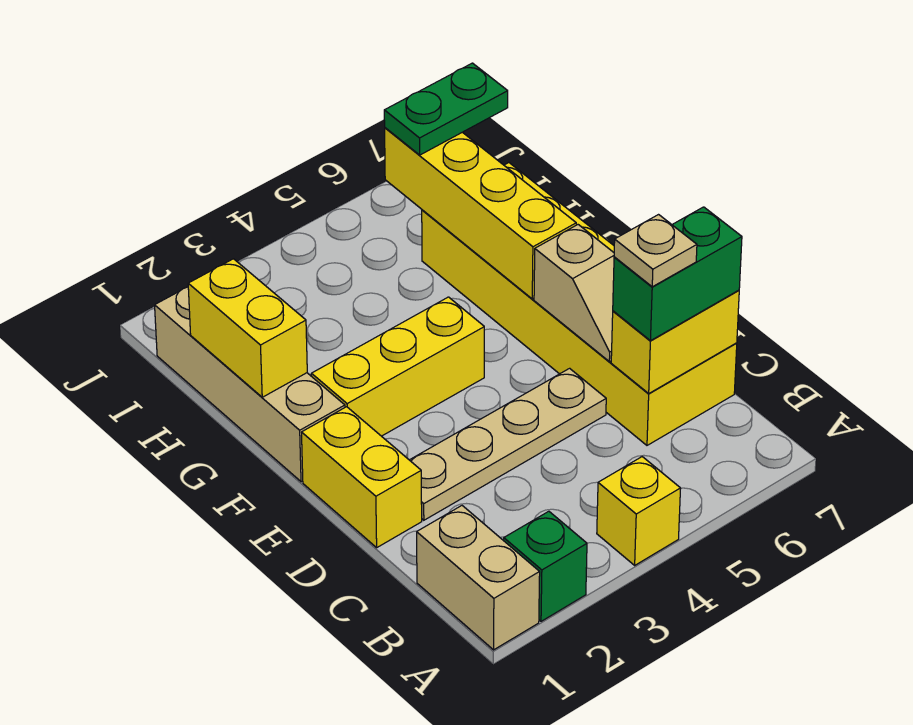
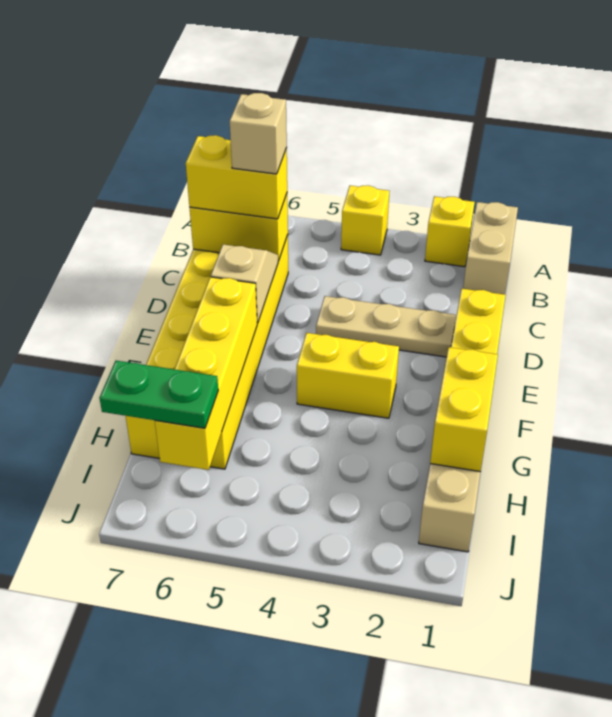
green 1x1 brick [504,511,587,621] -> yellow 1x1 brick [425,196,475,267]
green 1x2 brick [613,207,742,341] -> yellow 1x2 brick [186,135,287,219]
tan 1x1 plate [614,215,697,287] -> tan 1x1 brick [230,93,287,174]
tan 1x4 plate [410,368,606,520] -> tan 1x3 plate [316,296,456,357]
yellow 1x3 brick [311,297,484,436] -> yellow 1x2 brick [297,333,399,418]

